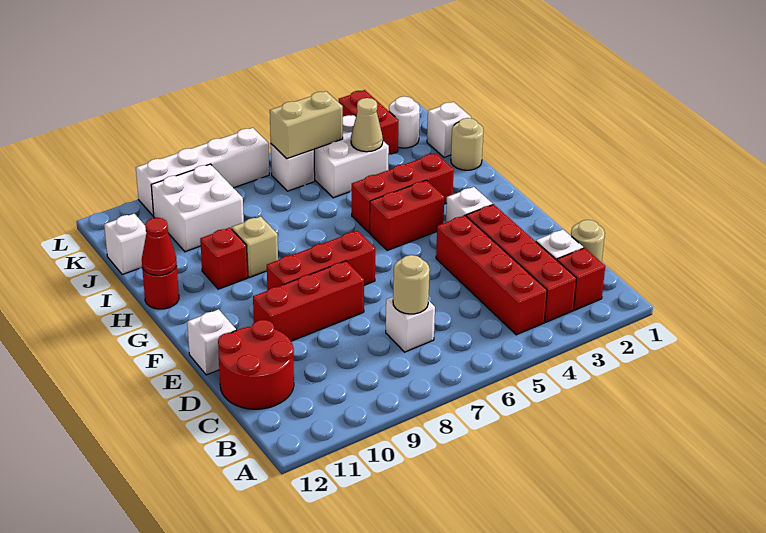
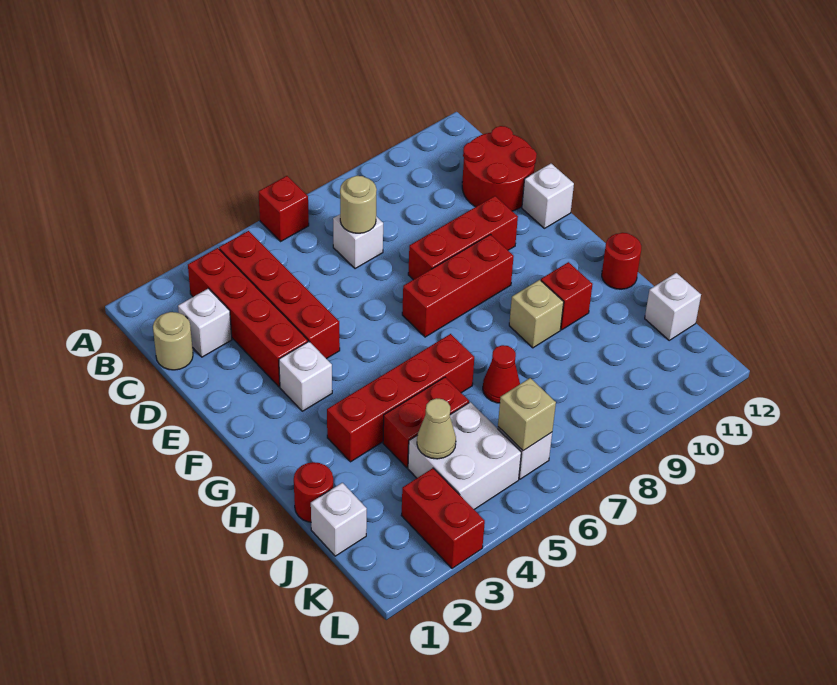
red 1x1 brick [557,248,605,310] -> red 1x1 brick moved to [259,176,309,241]
red 1x2 brick [370,180,444,251] -> red 1x2 brick moved to [383,377,469,468]
red 1x3 brick [352,153,454,232] -> red 1x4 brick [327,334,474,462]
red 1x1 cone [142,218,177,276] -> red 1x1 cone moved to [483,345,520,403]
tan 1x1 round brick [451,118,483,170] -> red 1x1 round brick [294,462,333,522]
white 2x2 brick [151,164,244,252] -> none
white 1x1 round brick [389,97,420,148] -> none
tan 1x2 brick [270,91,343,159] -> tan 1x1 brick [498,378,556,451]
white 1x4 brick [136,128,269,216] -> none

